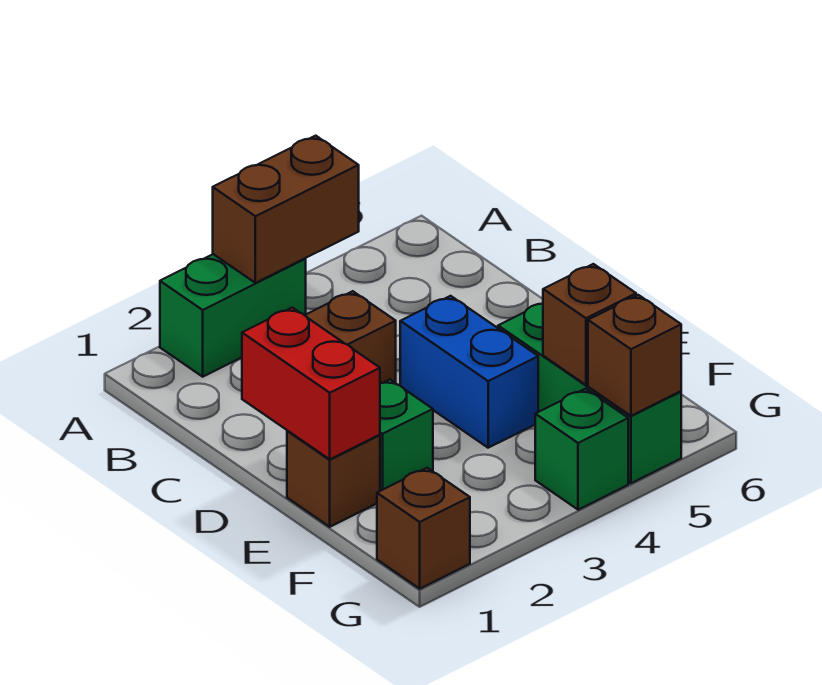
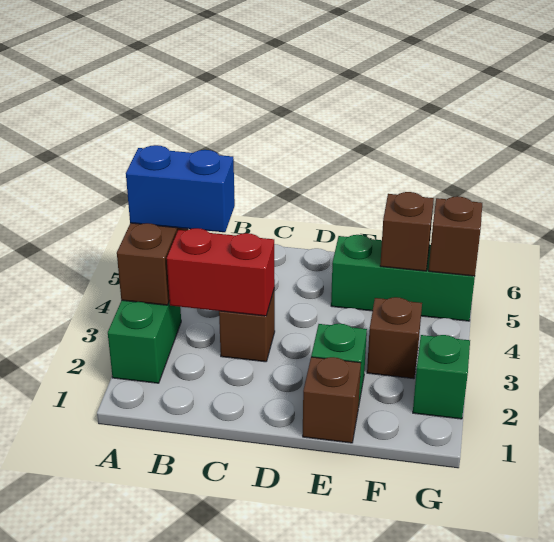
red 1x2 brick [242,308,380,459] -> red 1x2 brick moved to [167,228,275,316]
blue 1x2 brick [400,296,538,448] -> blue 1x2 brick moved to [126,145,235,232]
brown 1x1 brick [377,468,470,589] -> brown 1x1 brick moved to [367,297,422,379]
green 1x1 brick [535,389,628,510] -> green 1x1 brick moved to [413,335,470,419]

